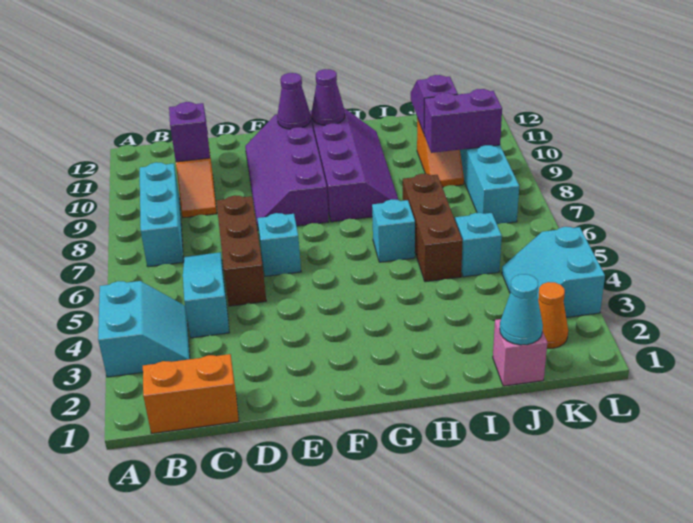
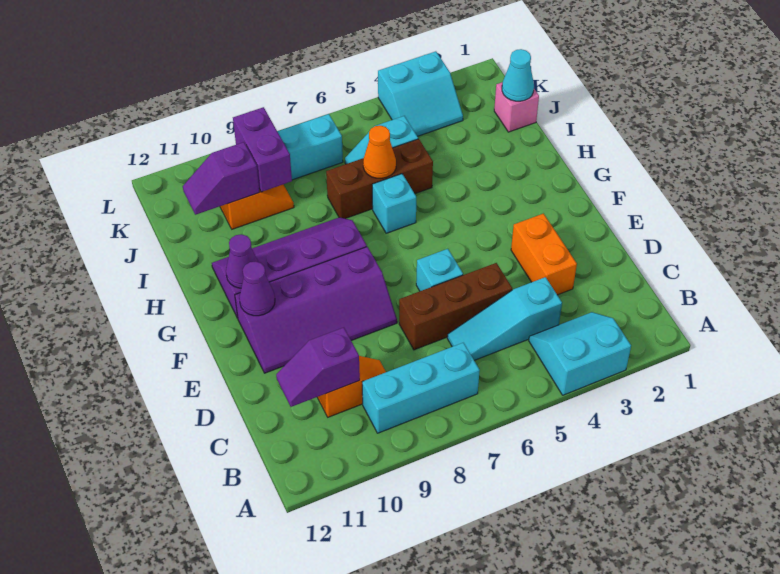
orange 1x2 brick [143,354,239,434] -> orange 1x2 brick moved to [511,214,577,295]
orange 1x1 cone [538,282,568,348] -> orange 1x1 cone moved to [363,126,396,178]

